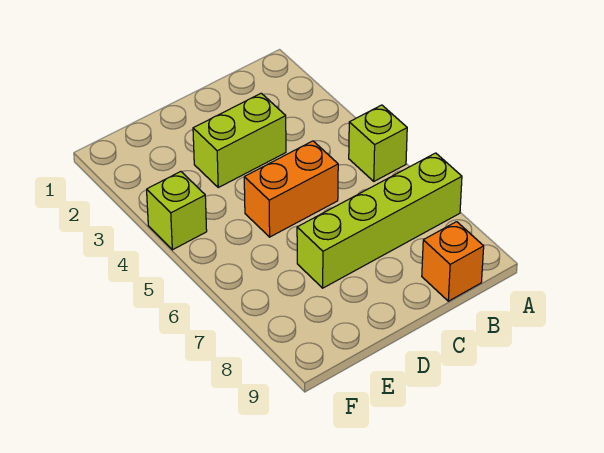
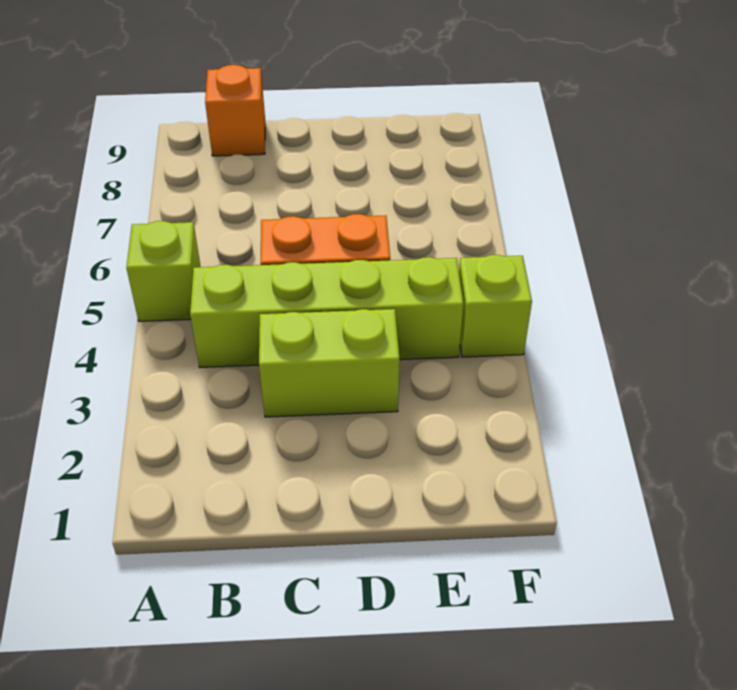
lime 1x4 brick [297,153,462,288] -> lime 1x4 brick moved to [190,257,464,367]

